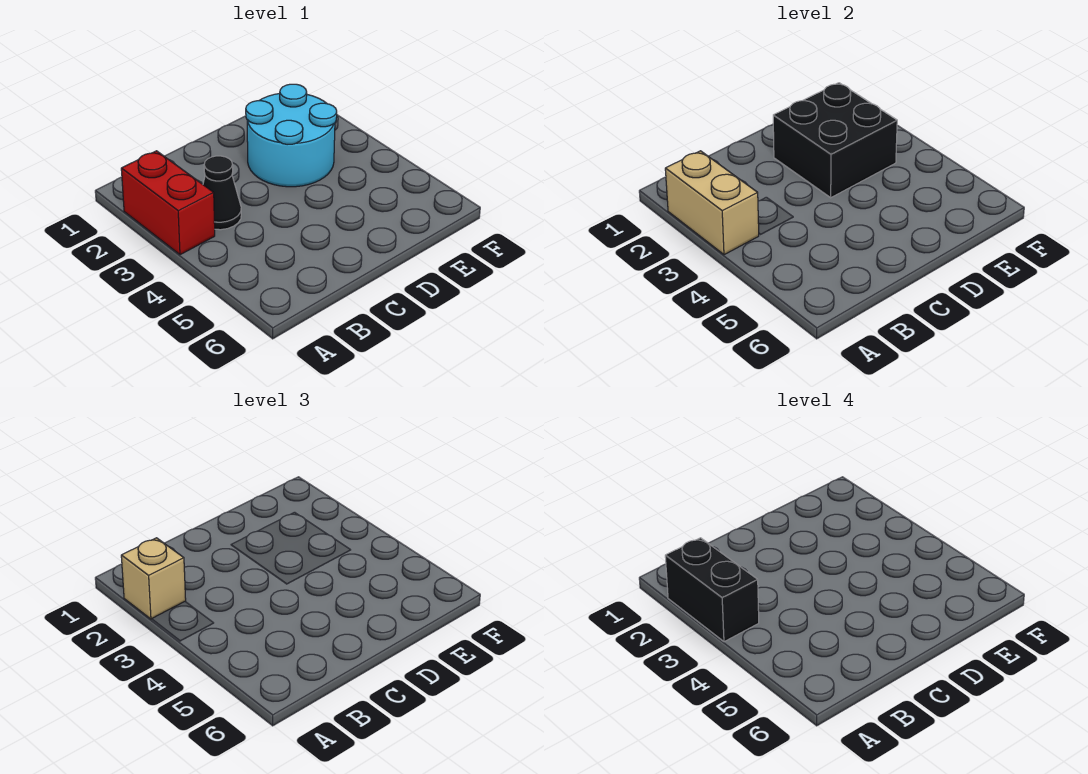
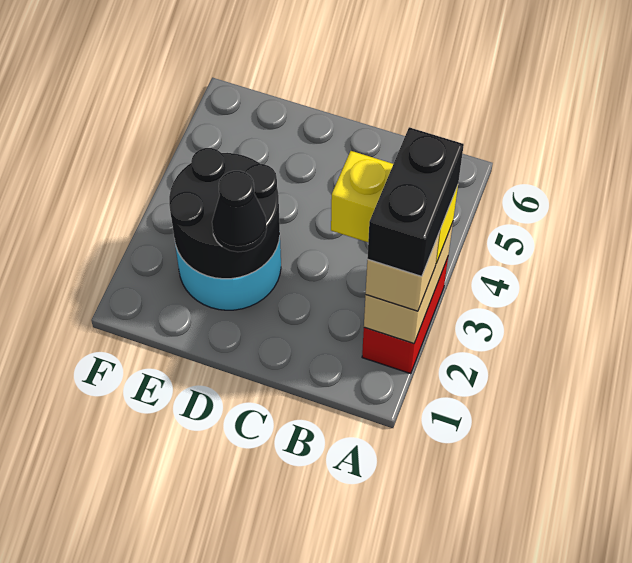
none -> yellow 1x2 brick [331,151,458,263]
black 1x1 cone [203,156,241,230] -> black 1x1 cone moved to [212,171,267,252]
black 2x2 brick [773,83,897,198] -> black 2x2 round brick [169,148,280,279]

